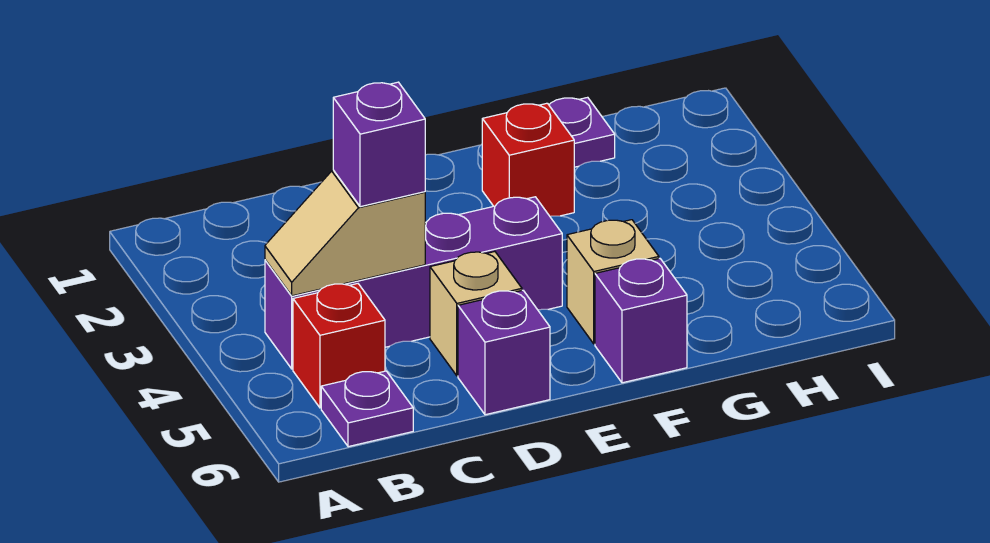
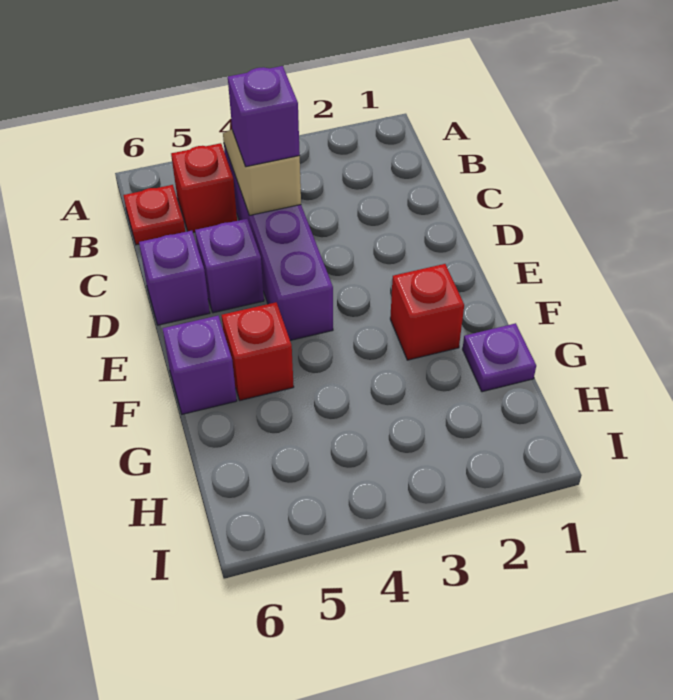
purple 1x1 plate [321,371,413,447] -> red 1x1 plate [123,185,185,245]
tan 1x1 brick [430,252,522,376] -> purple 1x1 brick [195,219,264,313]
tan 1x1 brick [567,220,659,344] -> red 1x1 brick [222,302,294,400]

